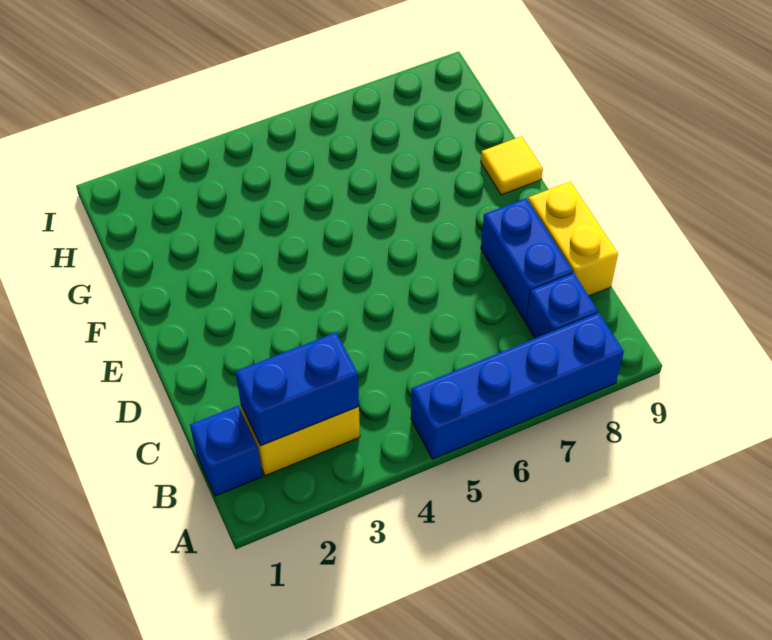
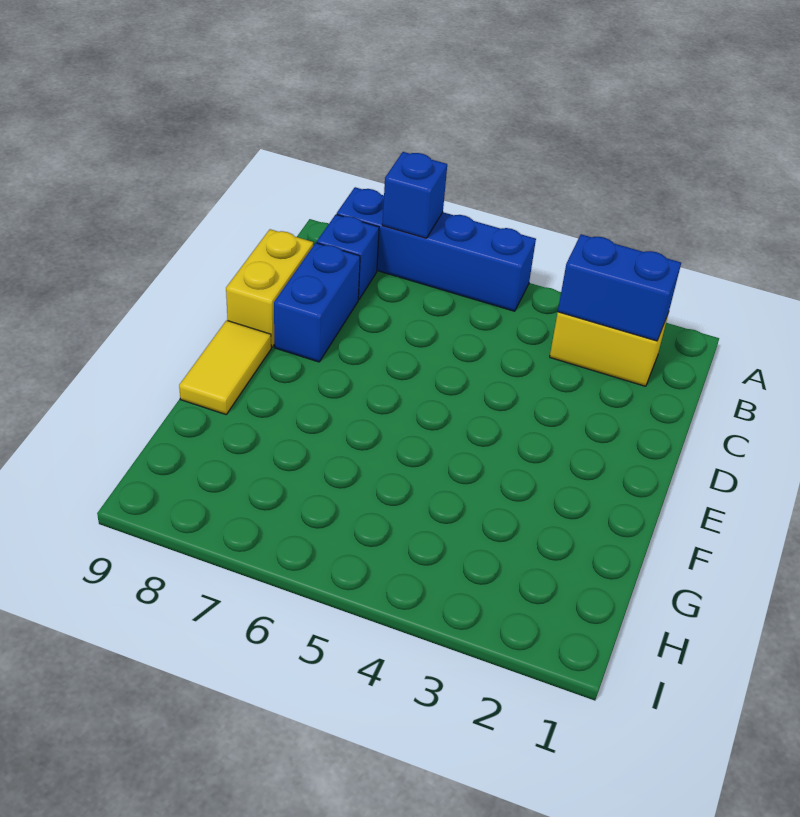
blue 1x1 brick [190,406,262,496] -> blue 1x1 brick moved to [382,152,447,238]
yellow 1x1 tile [481,136,543,195] -> yellow 1x2 tile [179,320,271,414]

